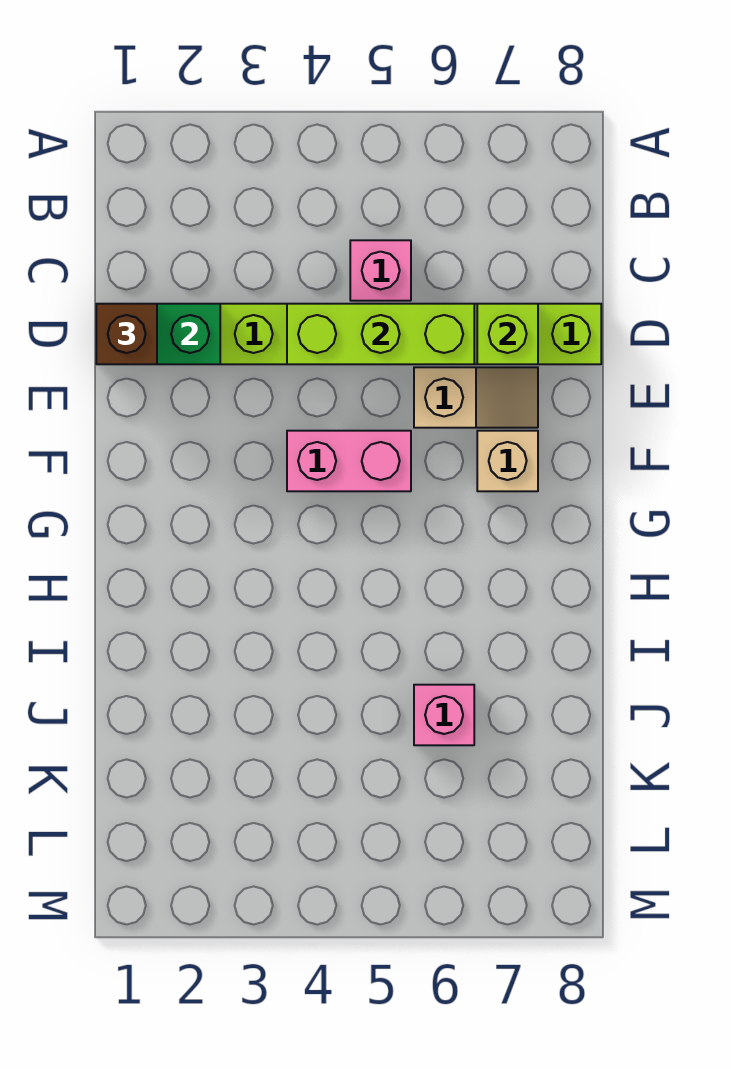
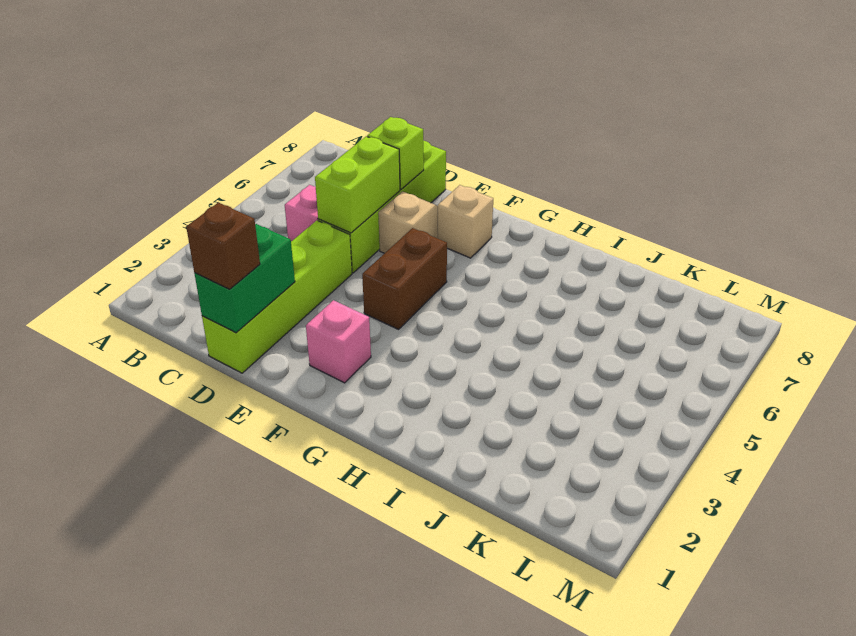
lime 1x3 brick [287,304,474,364] -> lime 1x2 brick [315,136,400,233]
pink 1x2 brick [287,431,411,491] -> brown 1x2 brick [362,228,447,329]
pink 1x1 brick [414,685,474,745] -> pink 1x1 brick moved to [306,300,371,383]

